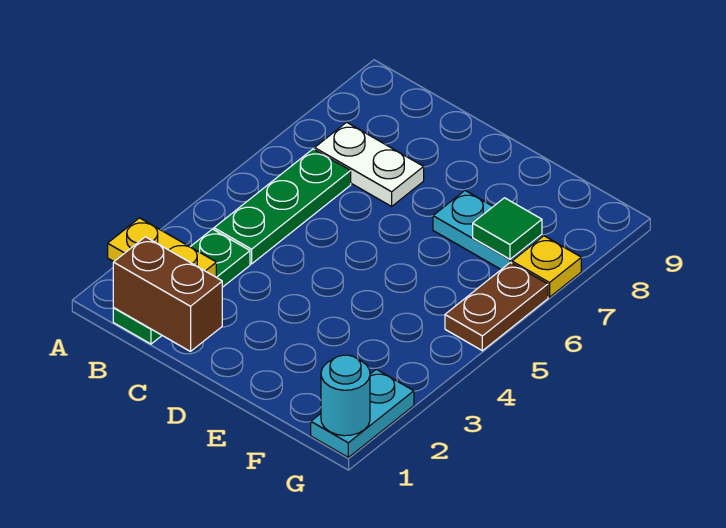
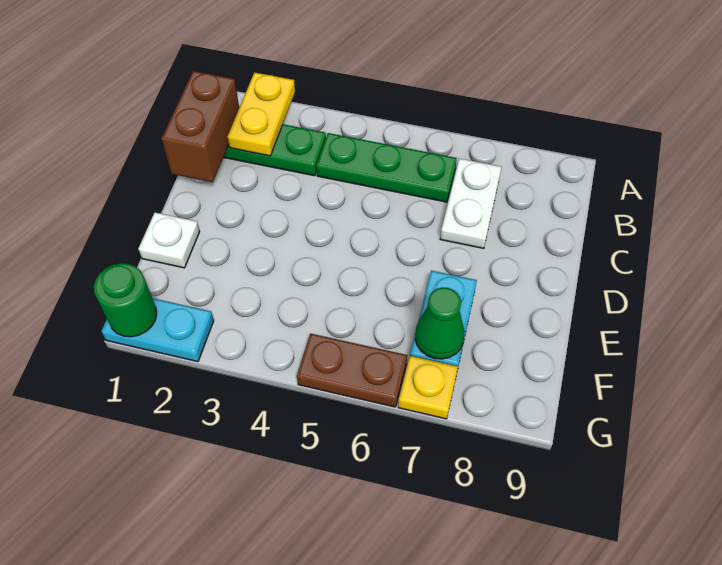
none -> white 1x1 plate [138,213,200,268]
green 1x1 tile [473,198,542,259] -> green 1x1 cone [415,287,465,359]
cyan 1x1 round brick [321,355,370,436] -> green 1x1 round brick [94,263,157,337]

